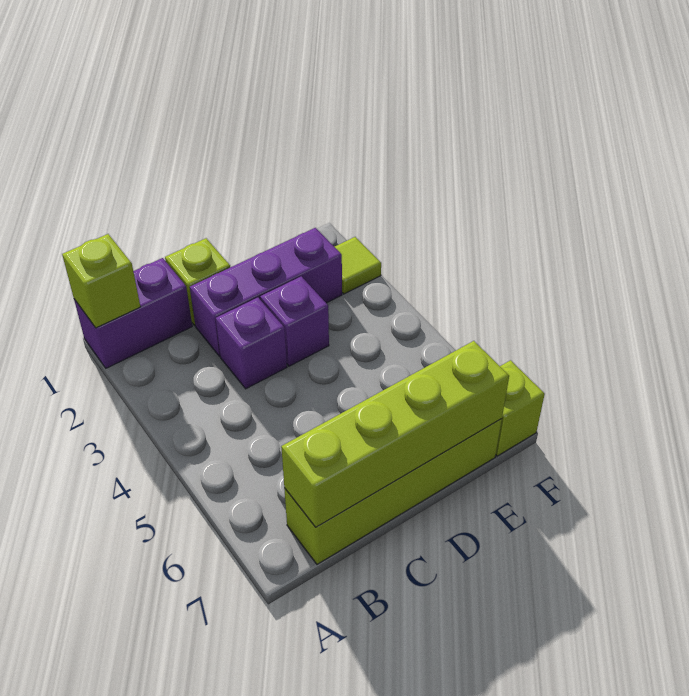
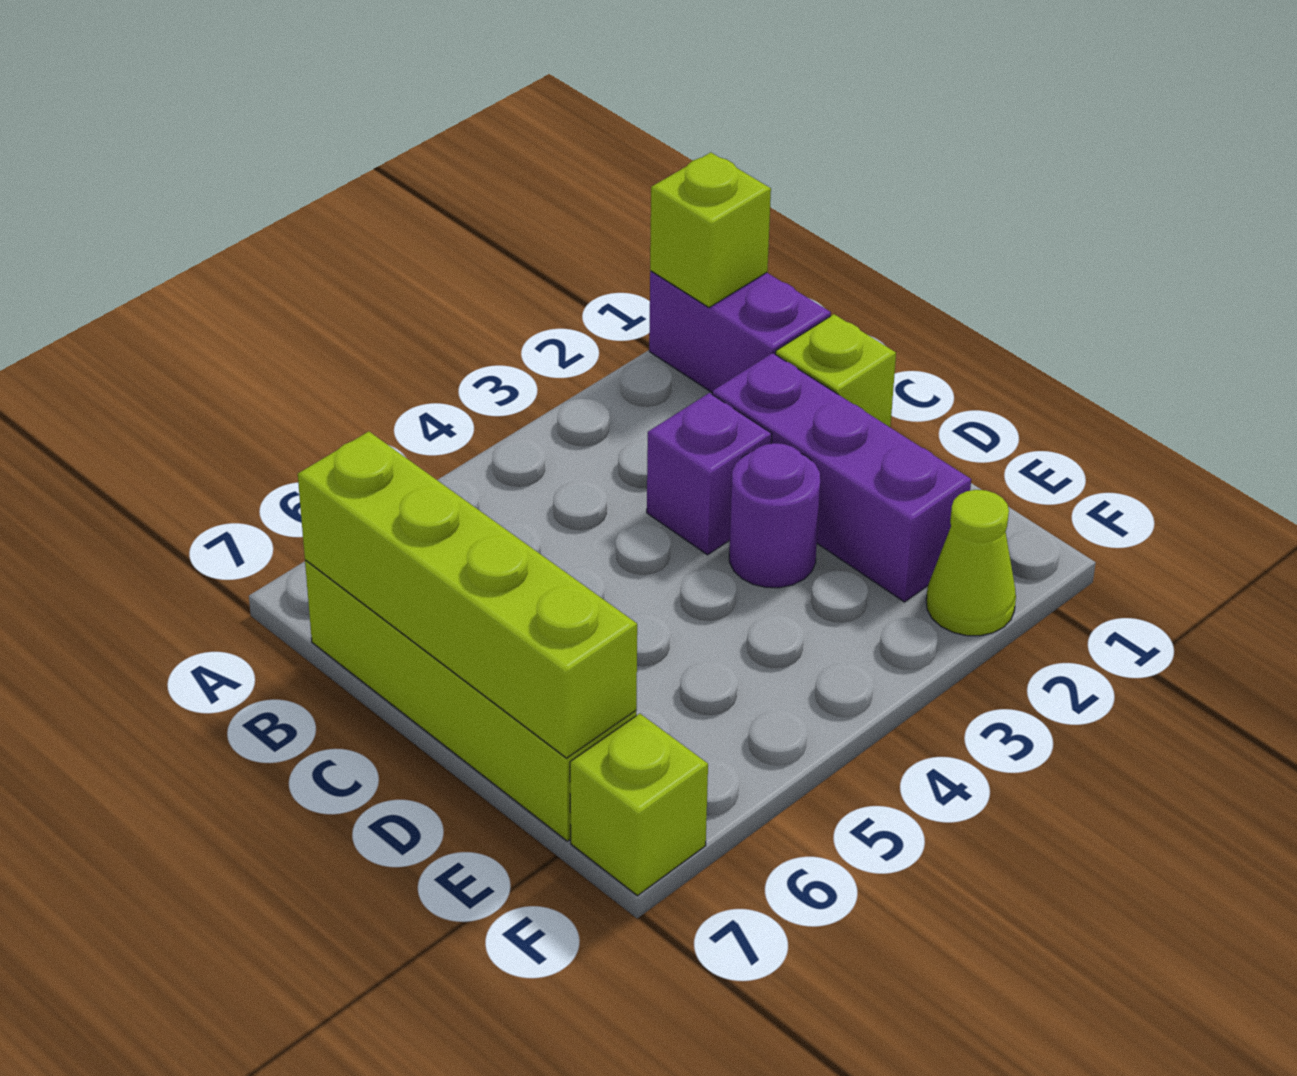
purple 1x1 brick [260,276,329,366] -> purple 1x1 round brick [729,443,820,588]
lime 1x1 tile [335,237,381,294] -> lime 1x1 cone [926,490,1016,636]

